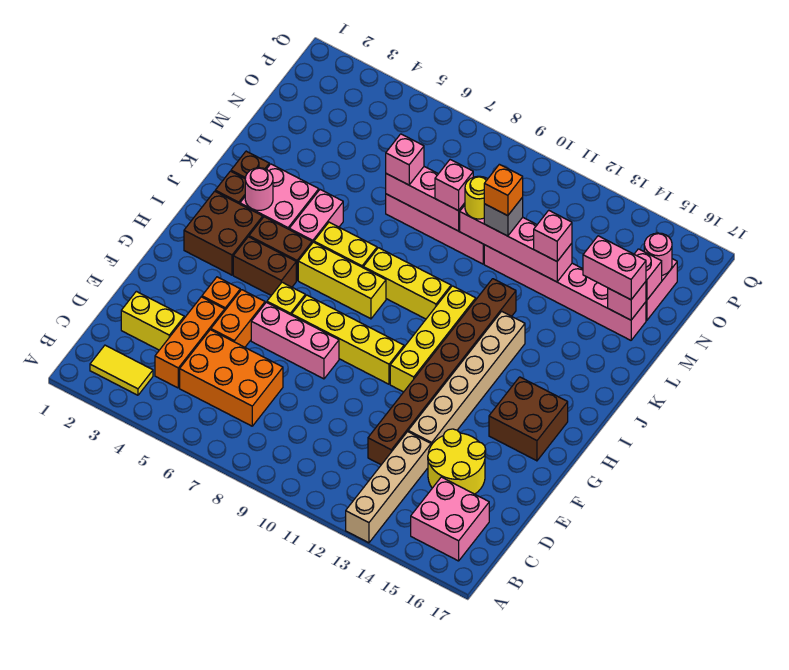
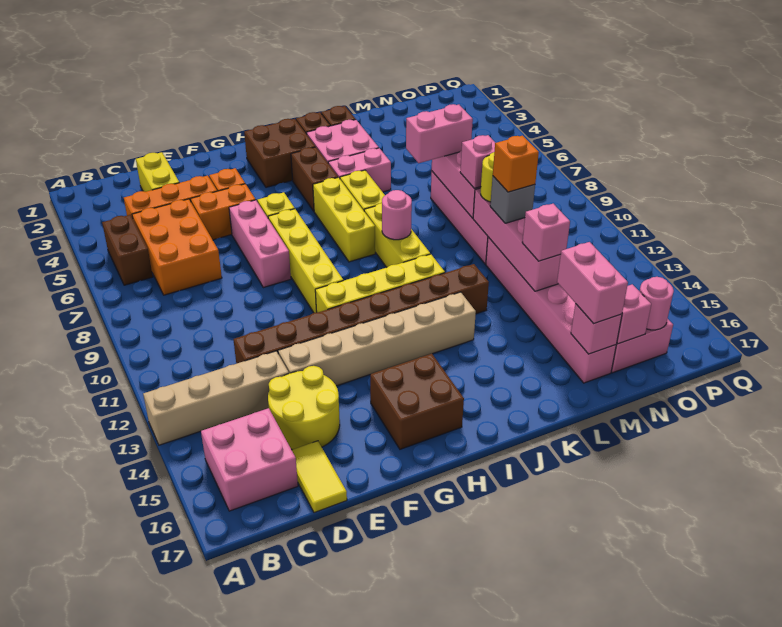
yellow 1x2 tile [90,345,153,395] -> yellow 1x2 tile moved to [292,441,347,513]
brown 1x2 brick [233,237,296,295] -> brown 1x2 brick moved to [102,215,153,285]
pink 1x1 round brick [245,168,273,210] -> pink 1x1 round brick moved to [382,190,412,240]
pink 1x1 brick [386,134,424,185] -> pink 1x2 brick [406,104,473,163]

